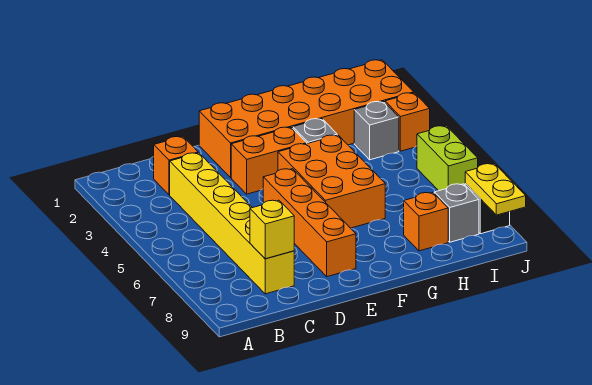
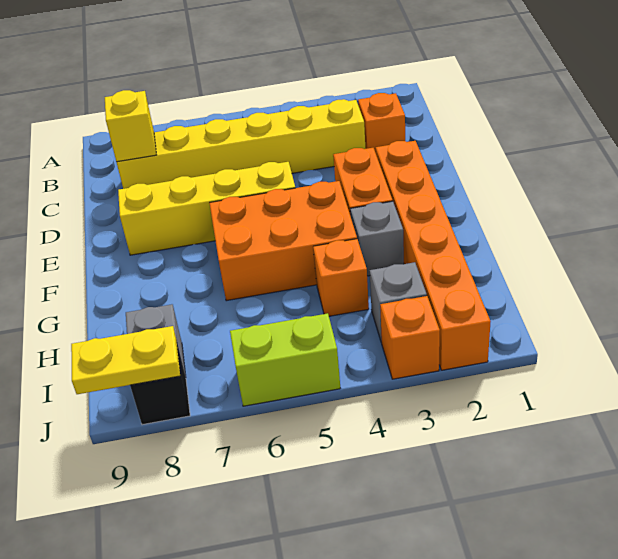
orange 2x6 brick [199,60,414,177] -> orange 1x6 brick [376,141,491,370]
orange 1x4 brick [263,169,356,277] -> yellow 1x4 brick [118,162,295,255]
orange 1x1 brick [404,193,448,251] -> orange 1x1 brick moved to [313,239,369,316]

